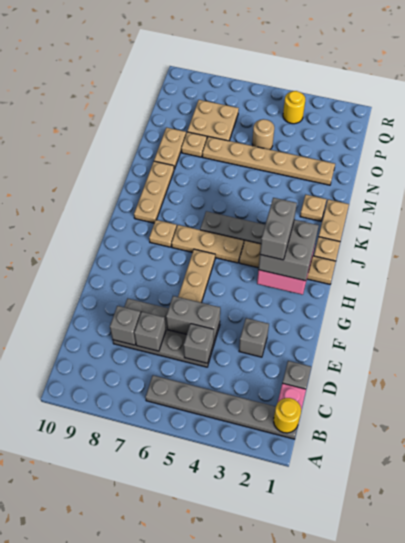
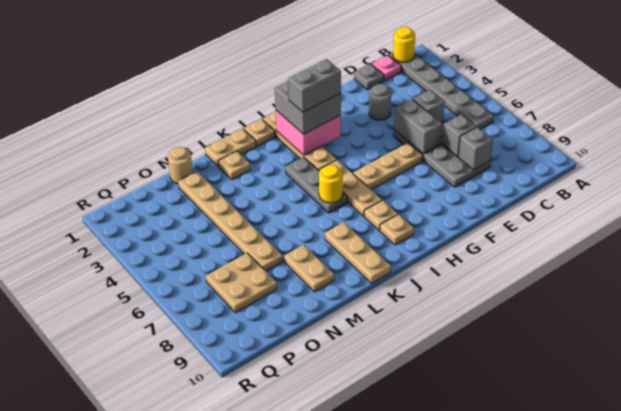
grey 1x1 brick [239,318,269,357] -> grey 1x1 round brick [369,84,391,120]
tan 1x3 plate [134,161,174,223] -> tan 1x3 plate turned to [325,222,391,283]
tan 1x2 plate [154,128,186,169] -> tan 1x2 plate turned to [284,245,334,292]
tan 1x1 plate [181,132,207,157] -> tan 1x1 plate moved to [380,214,414,245]
tan 1x1 round brick [252,119,274,150] -> tan 1x1 round brick moved to [168,147,193,184]
yellow 1x1 round brick [283,91,305,124] -> yellow 1x1 round brick moved to [319,165,343,203]

